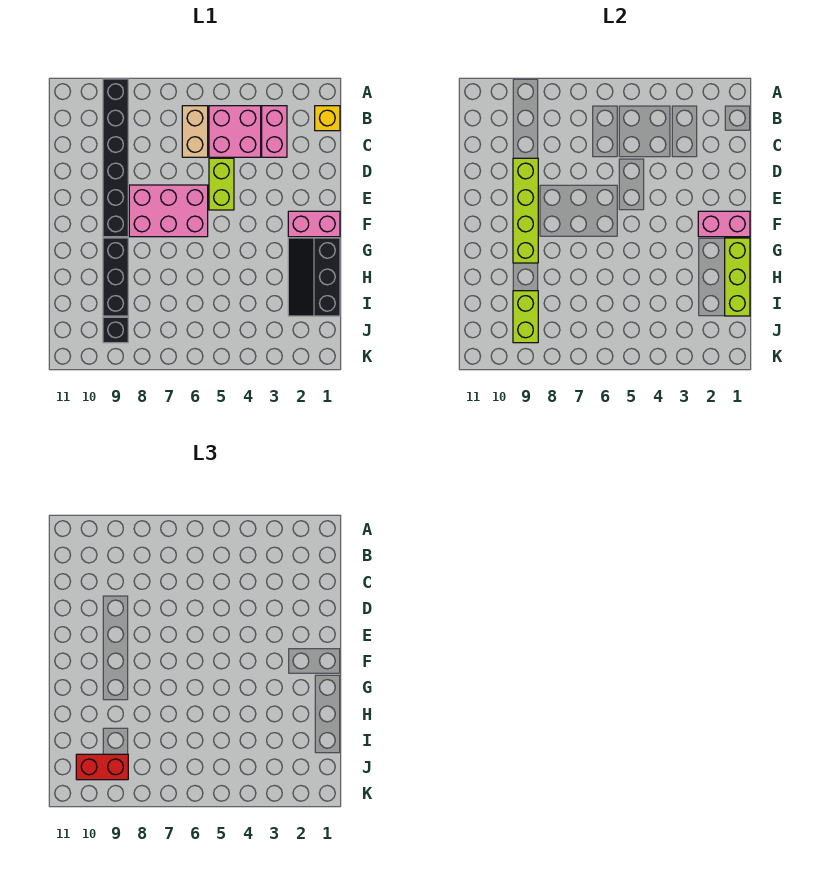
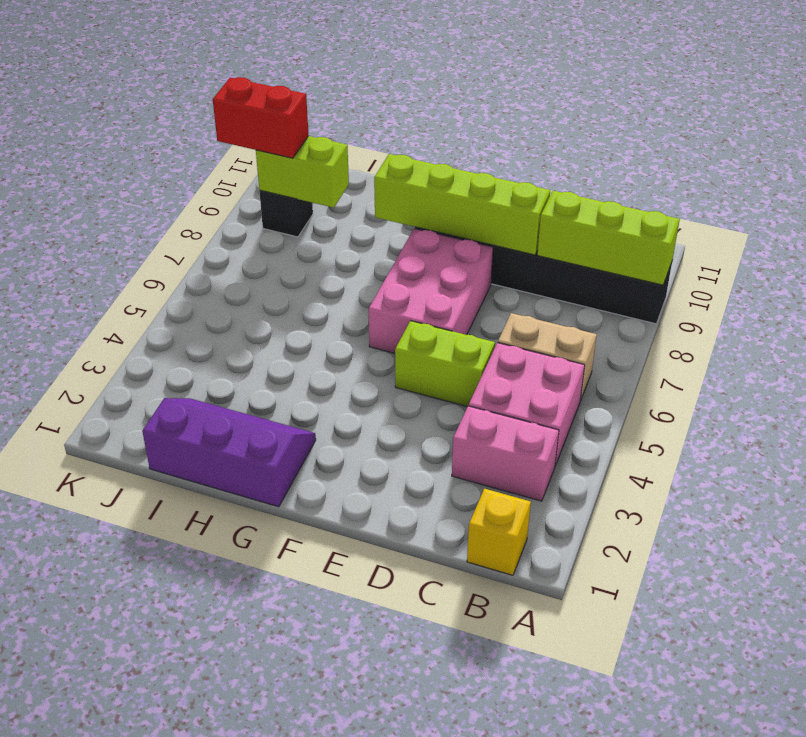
pink 1x2 brick [288,211,340,237] -> none
pink 1x2 brick [698,211,750,237] -> none
black 2x3 slope [288,238,340,316] -> purple 2x3 slope [142,398,316,507]
lime 1x3 brick [725,238,750,316] -> lime 1x3 brick moved to [537,191,680,285]
black 1x3 brick [103,238,128,316] -> none
red 1x2 brick [76,754,128,780] -> red 1x2 brick turned to [213,77,309,158]

